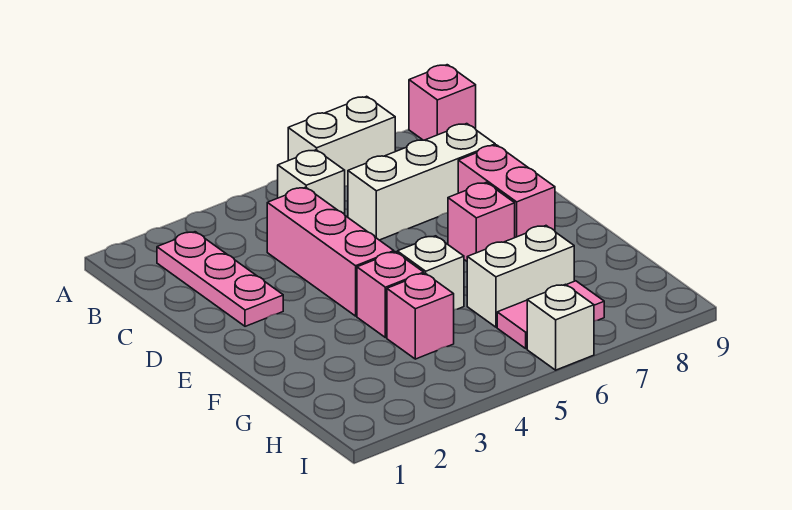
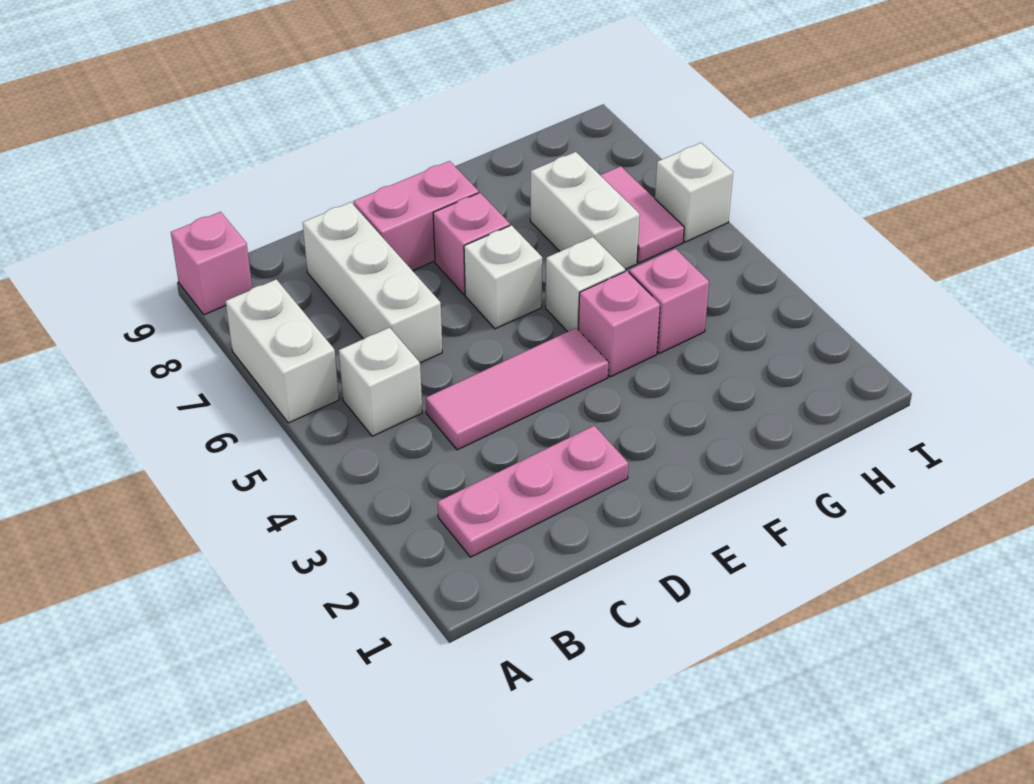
pink 1x3 brick [267,187,394,316] -> pink 1x3 tile [426,328,609,450]
none -> white 1x1 brick [464,225,542,329]

